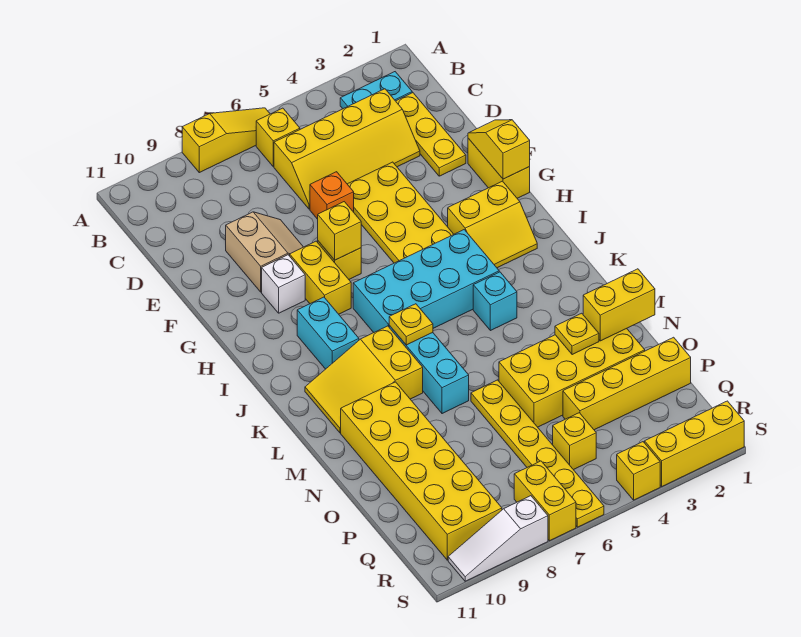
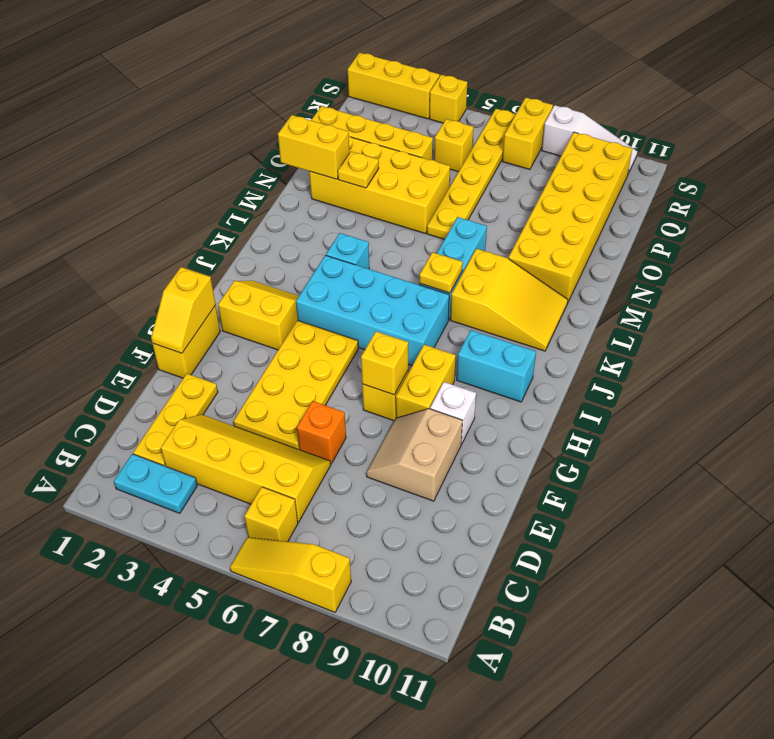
cyan 1x2 brick [297,297,359,369] -> cyan 1x2 brick turned to [457,330,536,402]

